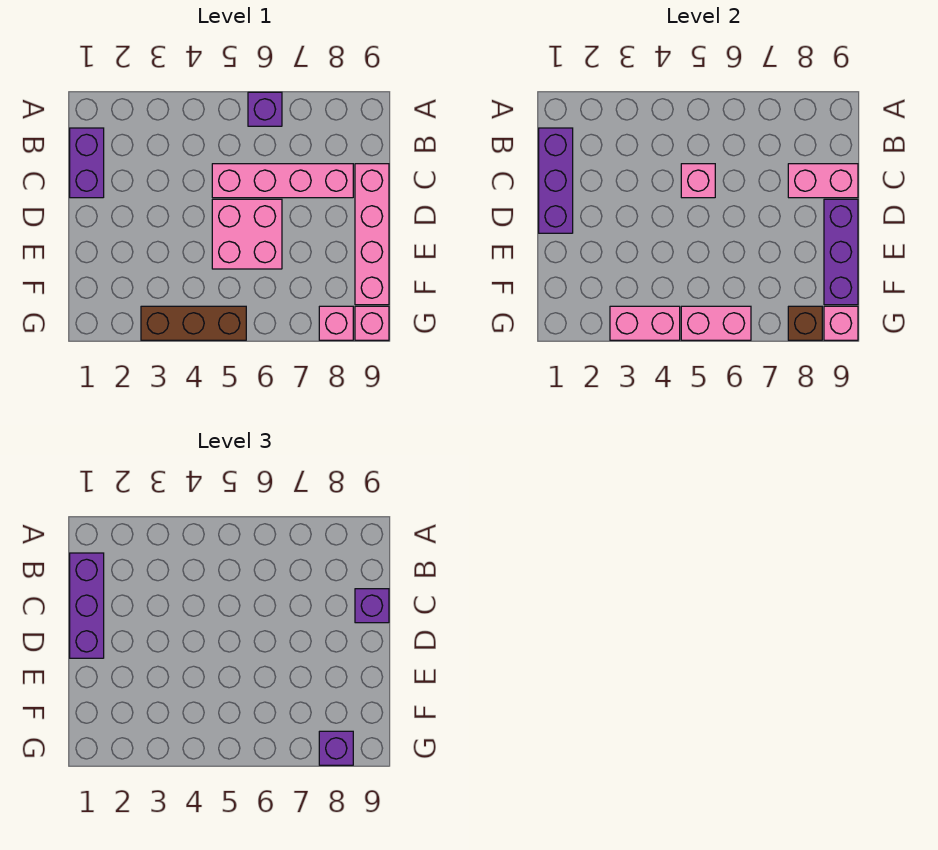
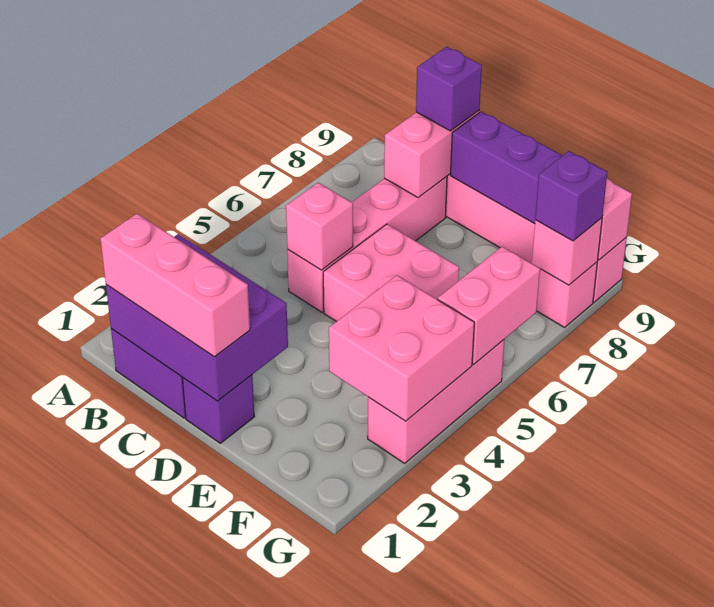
purple 1x1 brick [248,92,282,126] -> purple 1x1 brick moved to [182,375,255,443]
purple 1x3 brick [539,128,573,233] -> purple 2x3 brick [106,234,288,401]
purple 1x3 brick [70,553,104,658] -> pink 1x3 brick [100,214,250,357]
brown 1x3 brick [141,306,246,340] -> pink 1x3 brick [368,339,505,463]
pink 1x2 brick [610,306,680,340] -> pink 2x2 brick [329,275,474,421]
brown 1x1 brick [788,306,822,340] -> pink 1x1 brick [532,218,602,285]

